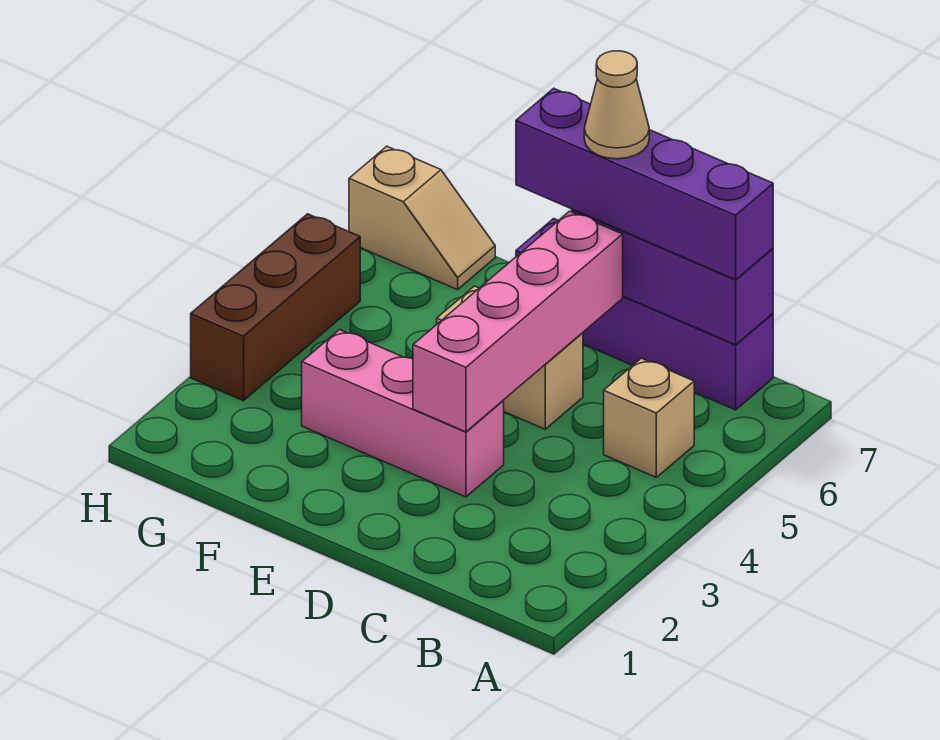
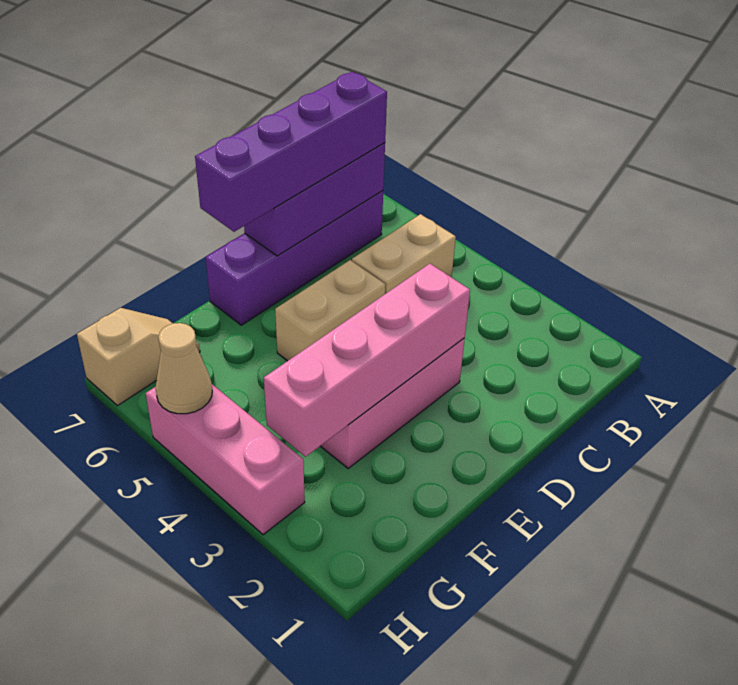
tan 1x1 brick [604,358,694,477] -> tan 1x2 brick [352,214,456,294]
pink 1x4 brick [413,211,623,432] -> pink 1x4 brick turned to [264,264,470,457]
tan 1x1 cone [584,51,649,159] -> tan 1x1 cone moved to [156,323,212,414]
brown 1x3 brick [191,214,360,401] -> pink 1x3 brick [146,385,305,535]

